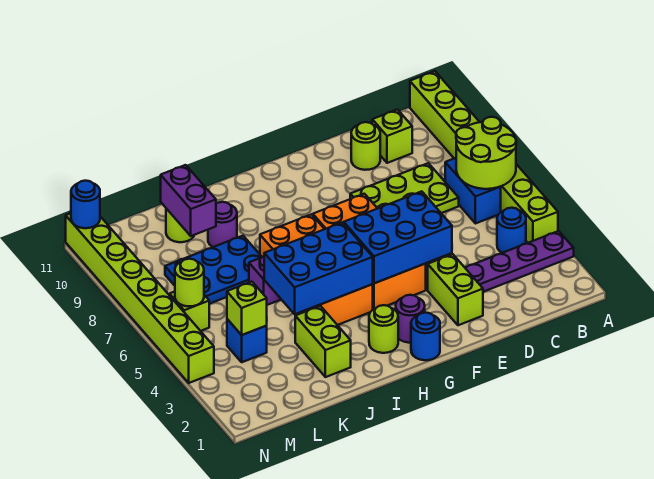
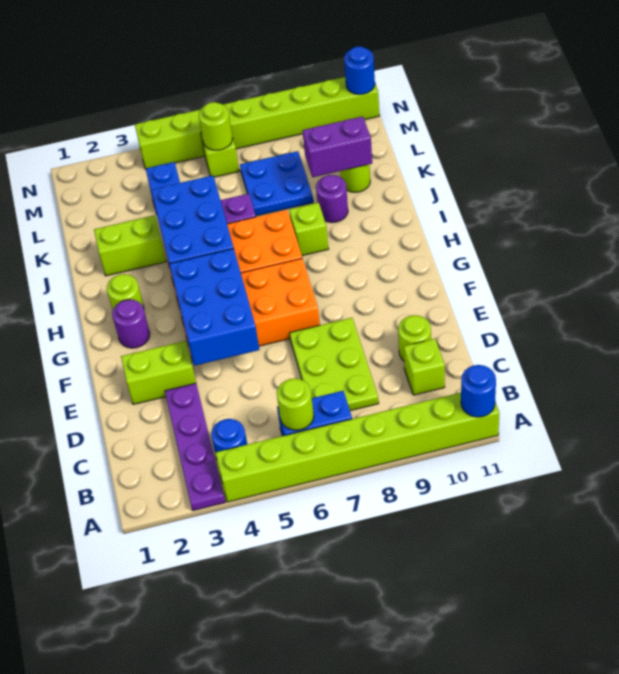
lime 2x2 round brick [456,117,516,189] -> lime 1x1 round brick [277,378,314,430]
blue 1x1 round brick [411,313,440,360] -> blue 1x1 round brick moved to [461,365,496,417]
blue 2x3 plate [165,236,262,304] -> blue 2x2 plate [240,151,313,216]
lime 1x1 brick [227,282,267,335] -> lime 1x1 brick moved to [289,203,328,256]

